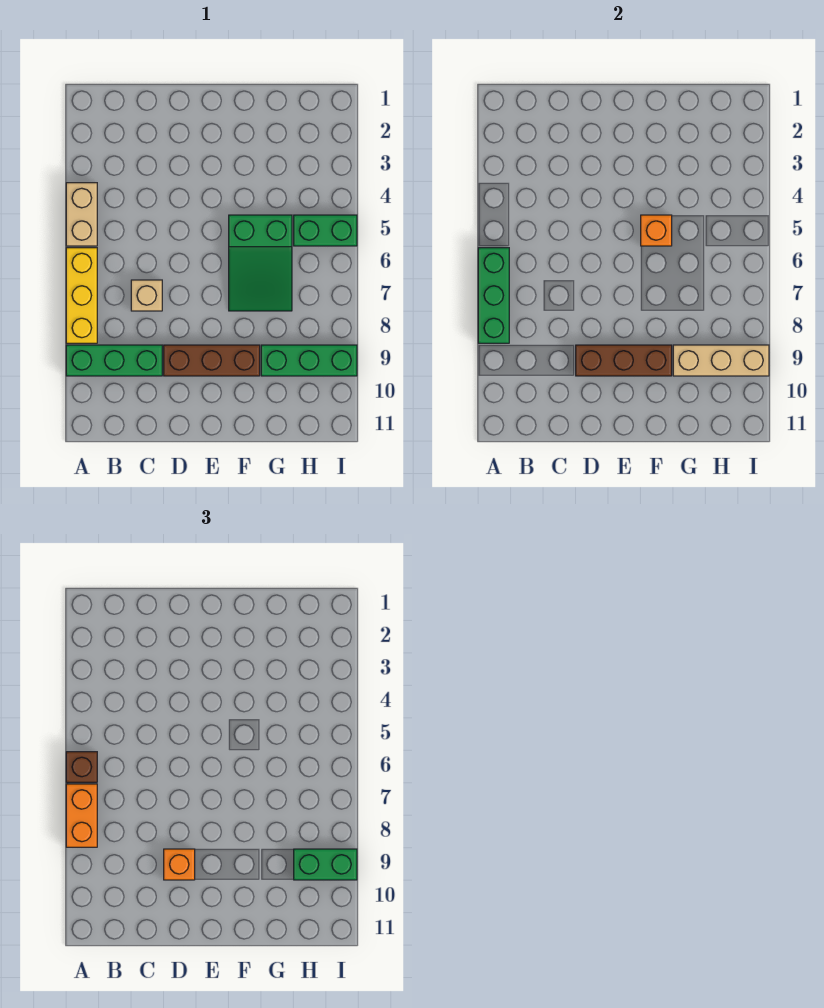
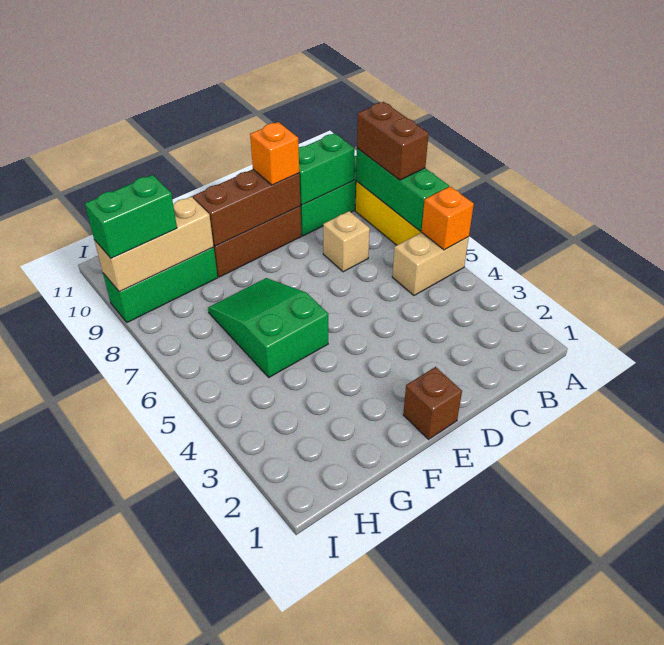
tan 1x2 brick [66,183,97,246] -> tan 1x2 brick turned to [392,232,469,295]
brown 1x1 brick [66,752,97,782] -> brown 1x1 brick moved to [403,367,462,439]
orange 1x2 brick [66,784,97,847] -> brown 1x2 brick [357,102,429,180]
orange 1x1 brick [641,215,672,246] -> orange 1x1 brick moved to [421,187,474,250]
green 1x2 brick [294,215,357,246] -> green 1x2 brick moved to [299,133,355,205]

